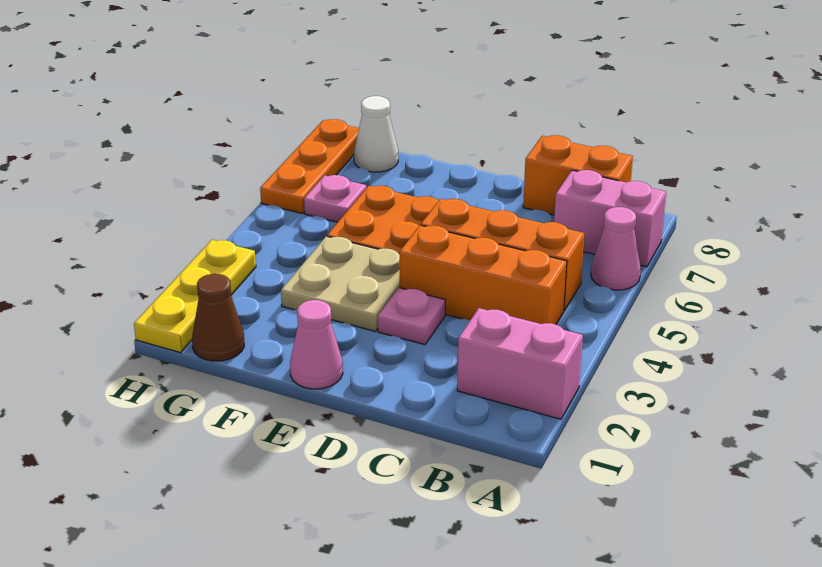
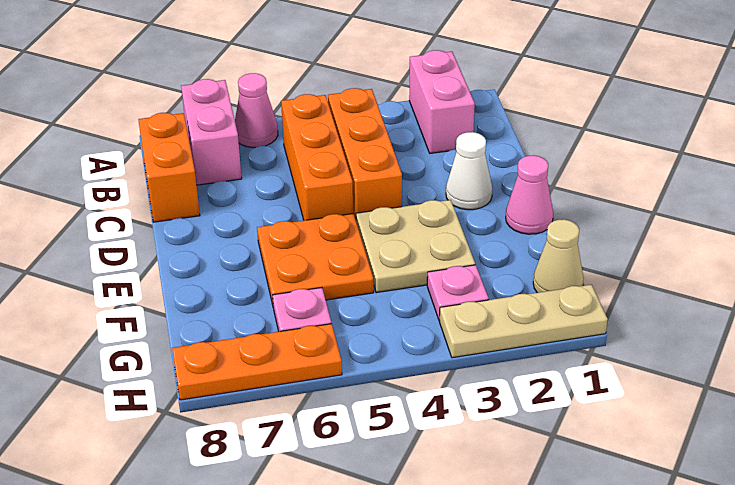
pink 1x1 plate [378,288,445,345] -> pink 1x1 plate moved to [427,265,489,320]
brown 1x1 cone [192,274,244,361] -> tan 1x1 cone [533,219,584,293]
white 1x1 cone [354,96,398,172] -> white 1x1 cone moved to [446,132,492,210]
yellow 1x3 plate [134,240,256,353] -> tan 1x3 plate [439,285,608,358]

